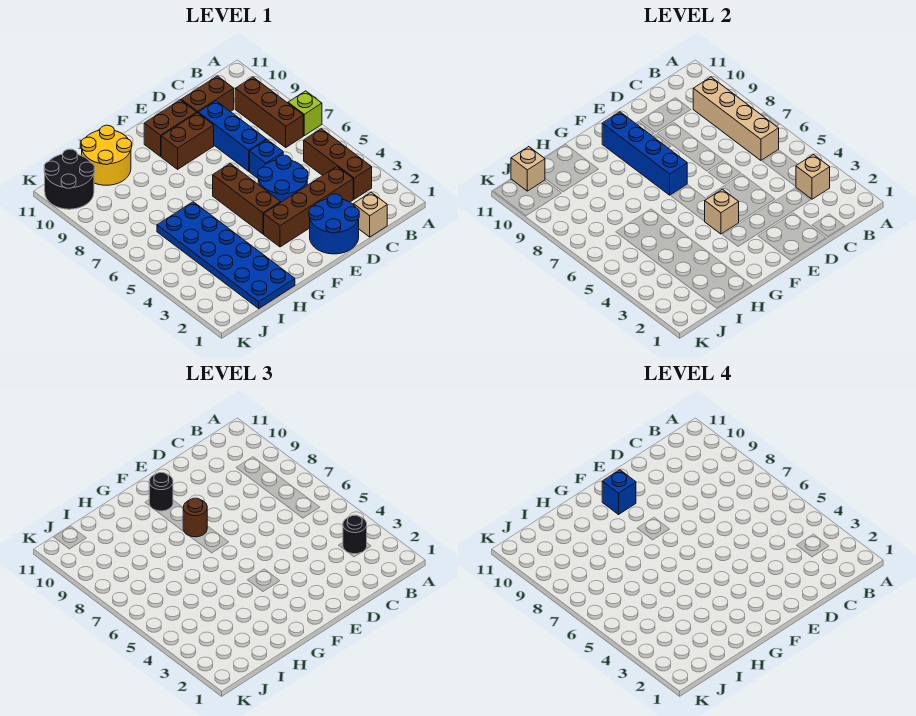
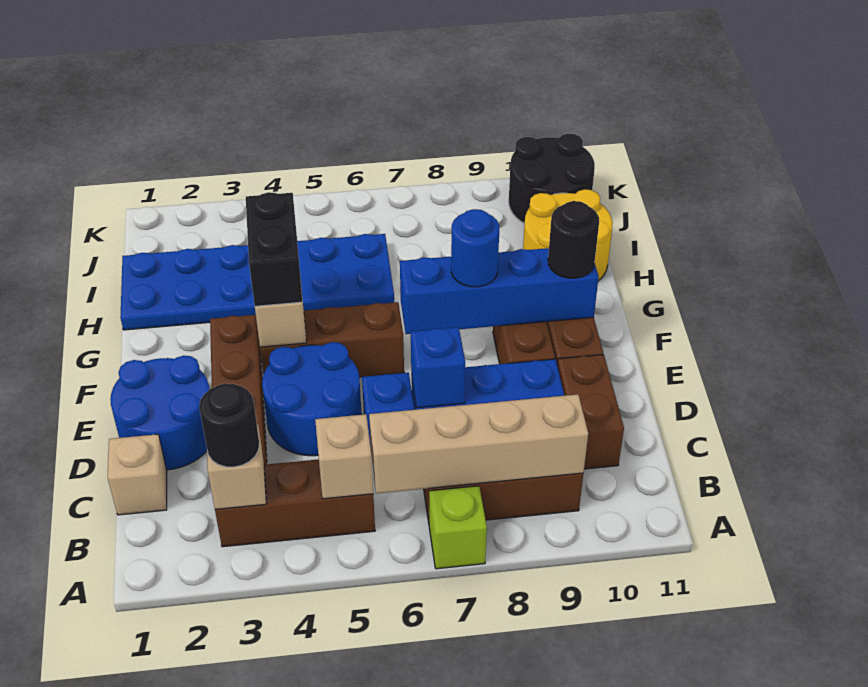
none -> black 1x2 brick [246,192,303,306]
brown 1x1 round brick [183,498,207,537] -> blue 1x1 round brick [451,209,499,287]
blue 1x1 brick [602,470,636,514] -> blue 1x1 brick moved to [411,327,465,408]
tan 1x1 brick [511,147,545,191] -> tan 1x1 brick moved to [315,414,373,499]

